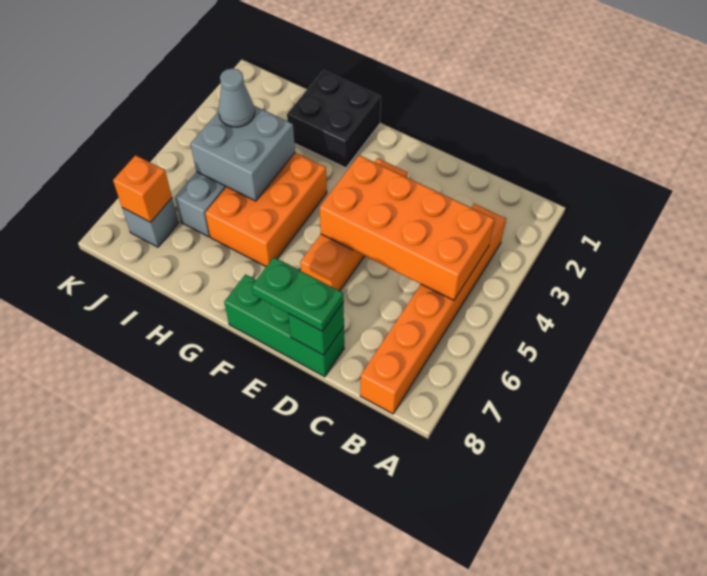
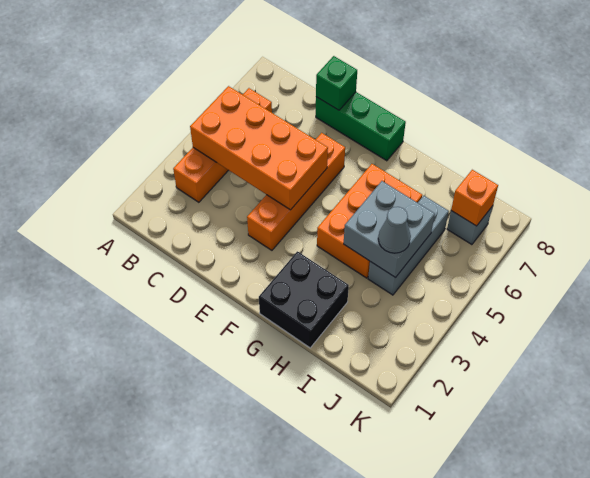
orange 1x6 brick [360,204,506,414] -> orange 1x4 brick [173,88,272,202]
green 1x2 plate [252,257,344,331] -> none

